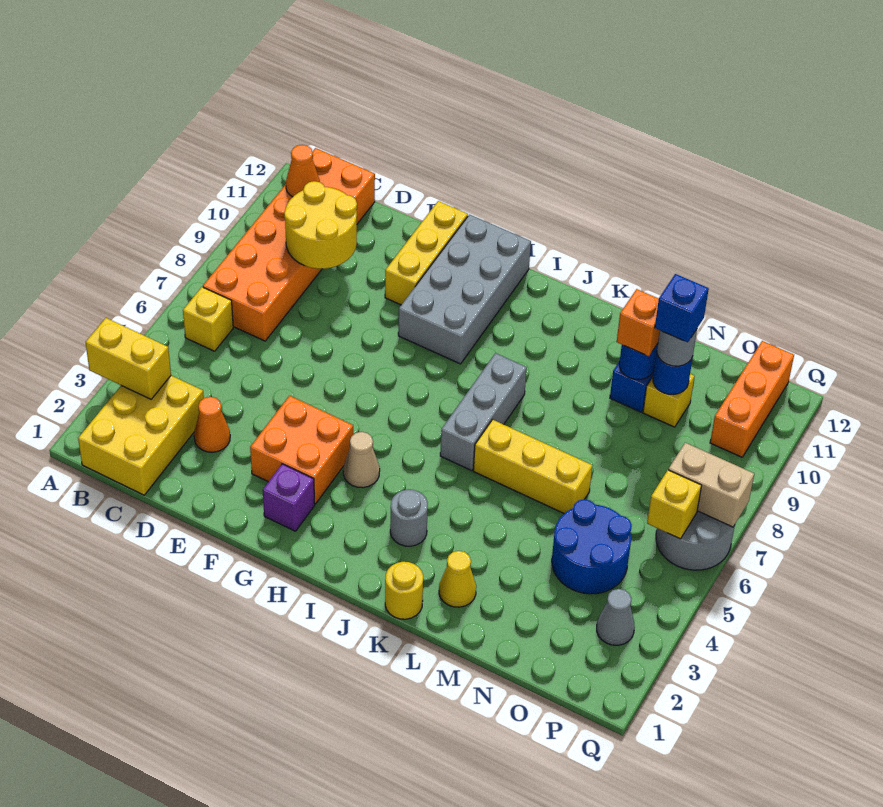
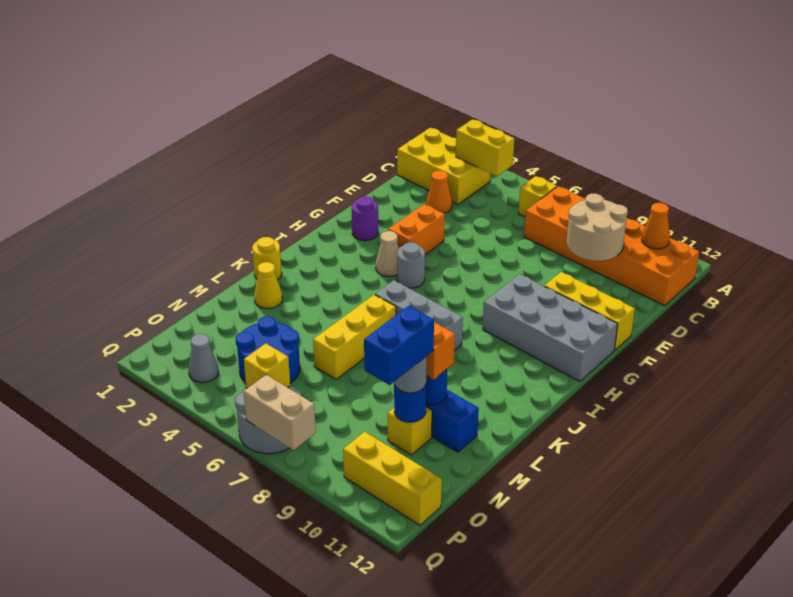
yellow 1x2 brick [86,318,171,399] -> yellow 1x2 brick turned to [456,120,514,176]
yellow 2x2 round brick [284,181,357,269] -> tan 2x2 round brick [566,194,628,261]
orange 2x2 brick [250,396,353,504] -> orange 1x2 brick [388,204,445,254]
purple 1x1 brick [263,464,315,531] -> purple 1x1 round brick [352,196,378,241]
grey 1x1 round brick [390,490,428,546] -> grey 1x1 round brick moved to [397,242,425,288]
blue 1x1 brick [655,274,709,342] -> blue 1x2 brick [364,306,434,385]
tan 1x2 brick [668,443,754,527] -> tan 1x2 brick turned to [244,375,316,450]
orange 1x3 brick [710,341,794,457] -> yellow 1x3 brick [343,432,442,525]

